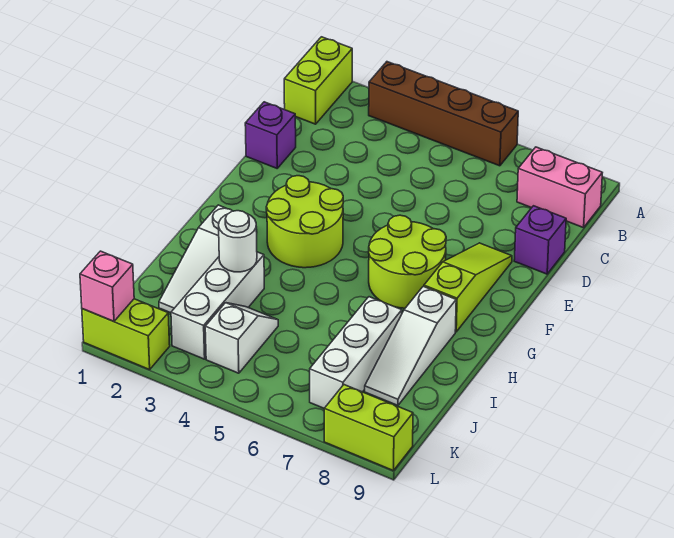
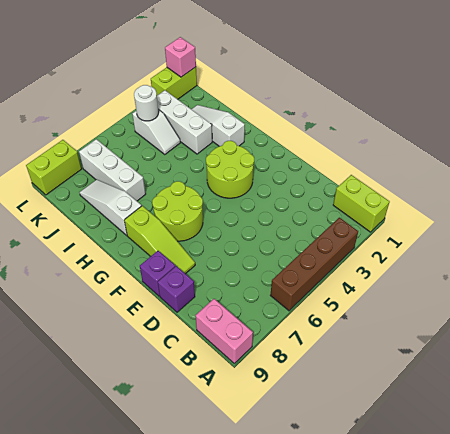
pink 1x2 brick [517,147,602,228] -> pink 1x2 brick turned to [196,299,253,363]
purple 1x1 brick [245,102,296,168] -> purple 1x1 brick moved to [140,251,175,296]
white 1x1 round brick [219,211,257,272] -> white 1x1 round brick moved to [134,85,159,121]

